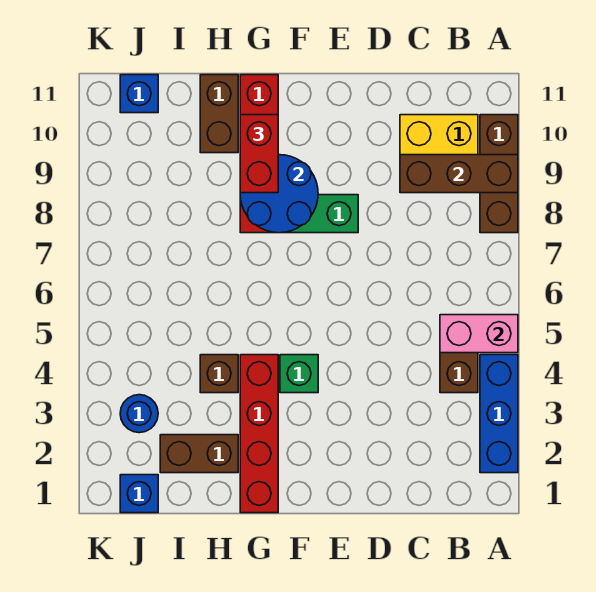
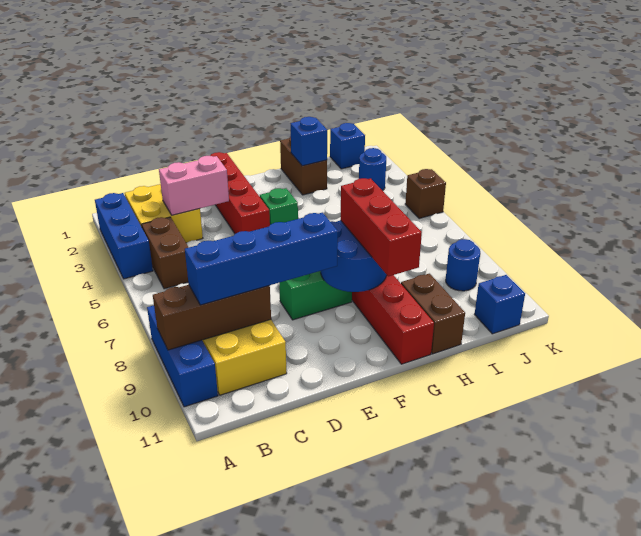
pink 1x2 brick [440,315,518,353] -> pink 1x2 brick moved to [159,156,229,215]
brown 1x3 brick [480,115,518,233] -> blue 1x3 brick [147,305,218,407]
none -> yellow 2x2 brick [125,184,203,243]
none -> blue 1x4 brick [185,213,338,305]
red 1x4 brick [240,355,278,513] -> red 1x4 brick moved to [210,152,270,234]
red 1x2 brick [240,115,278,193] -> red 1x3 brick [341,178,422,276]
brown 1x2 brick [160,435,238,473] -> brown 1x2 brick turned to [280,136,327,195]
none -> blue 1x1 brick [290,117,327,166]
brown 1x1 brick [200,355,238,393] -> brown 1x1 brick moved to [405,169,446,219]
none -> blue 1x1 round brick [446,239,480,291]

